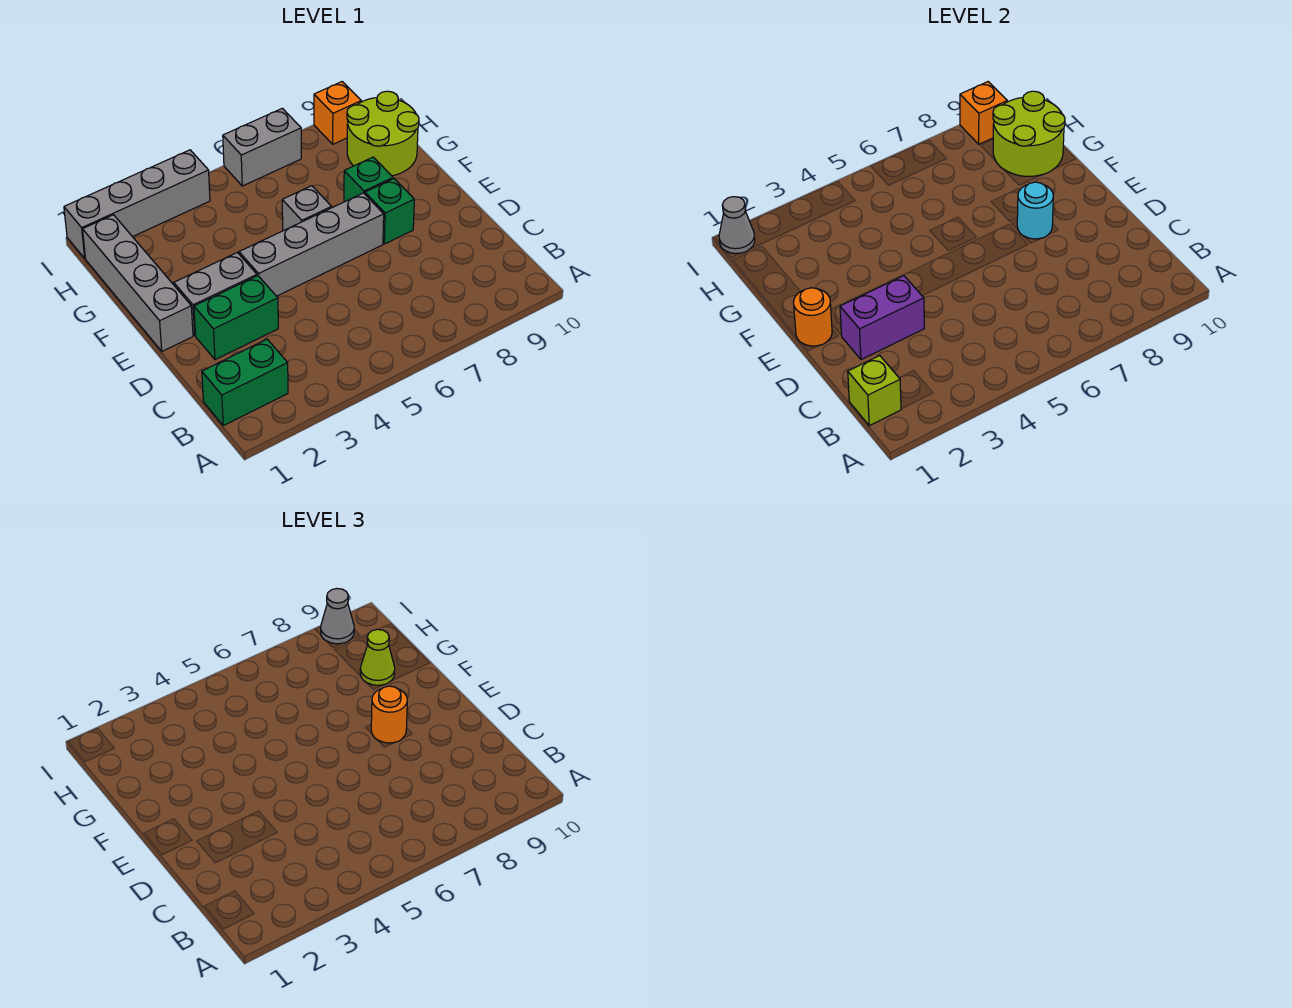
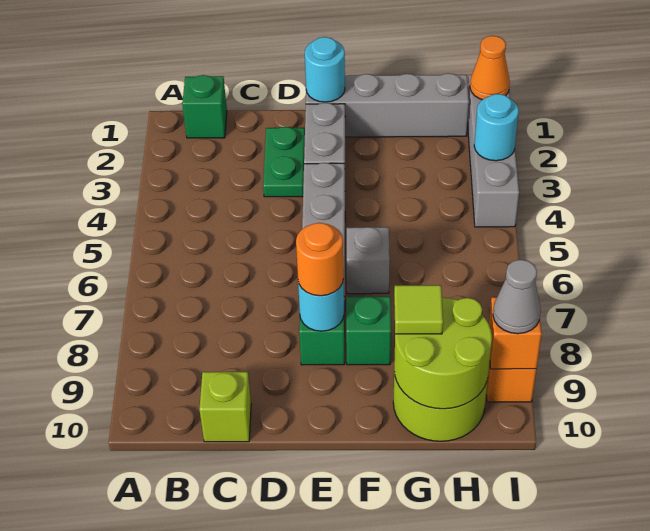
green 1x2 brick [202,339,288,426] -> green 1x1 brick [182,75,227,138]
lime 1x1 brick [848,356,901,426] -> lime 1x1 brick moved to [199,372,251,442]
green 1x2 brick [194,276,278,360] -> green 1x2 plate [263,127,305,197]
purple 1x2 brick [840,276,924,360] -> none
orange 1x1 round brick [794,288,832,346] -> cyan 1x1 round brick [305,37,345,102]
lime 1x1 cone [360,629,395,685] -> lime 1x1 tile [394,285,443,334]
grey 1x1 cone [719,197,755,254] -> orange 1x1 cone [470,36,510,100]
none -> cyan 1x1 round brick [474,94,519,161]
grey 1x2 brick [223,108,301,186] -> none

